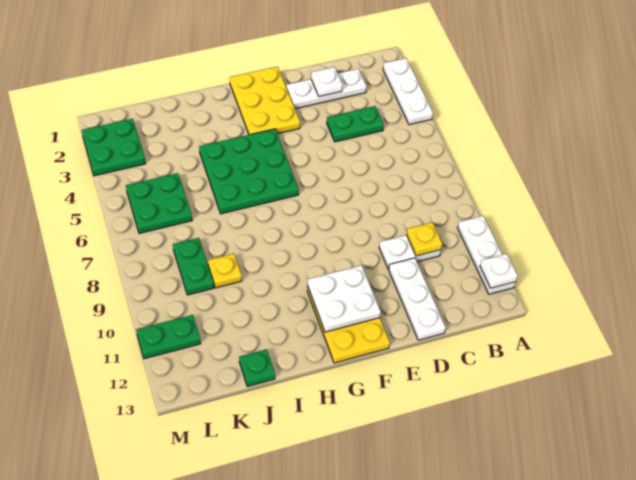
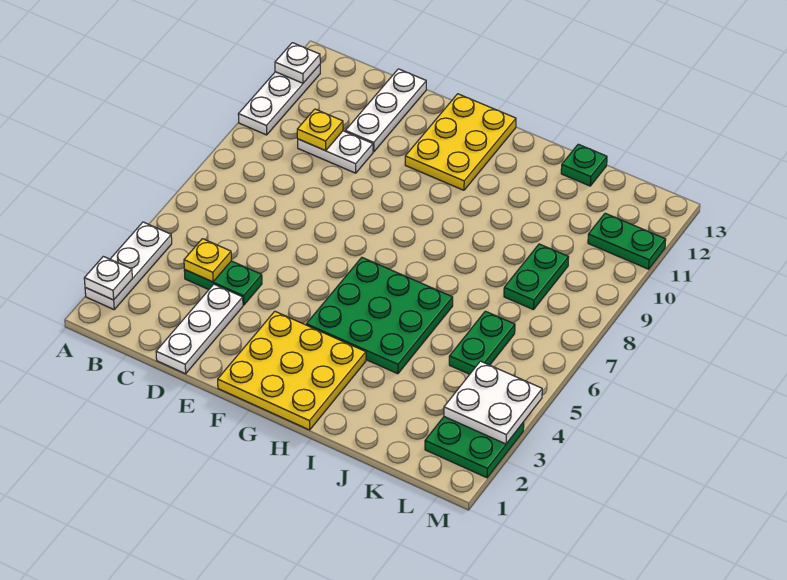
white 1x3 plate [286,69,366,109] -> white 1x3 plate turned to [156,284,243,374]
white 1x1 plate [311,67,342,97] -> white 1x1 plate moved to [84,256,132,300]
yellow 2x3 plate [230,67,300,135] -> yellow 3x3 plate [218,311,366,430]
white 2x2 plate [307,265,381,332] -> white 2x2 plate moved to [444,361,542,444]
yellow 1x1 plate [208,254,242,288] -> yellow 1x1 plate moved to [184,239,231,282]
green 2x2 plate [126,173,192,234] -> green 1x2 plate [449,311,515,374]

